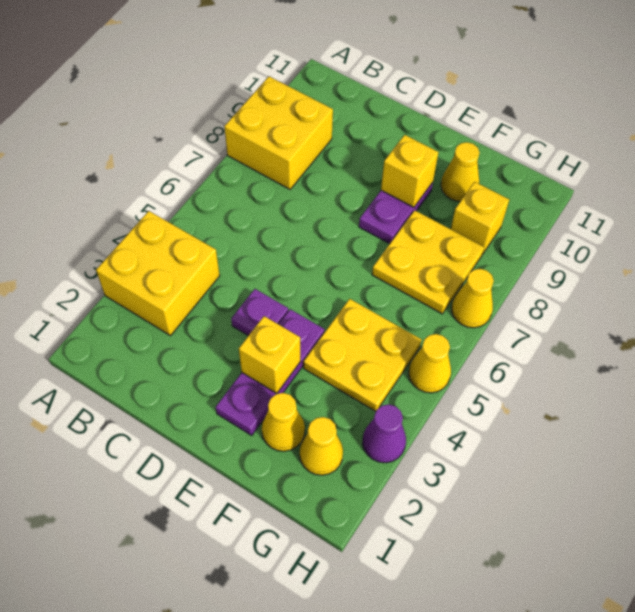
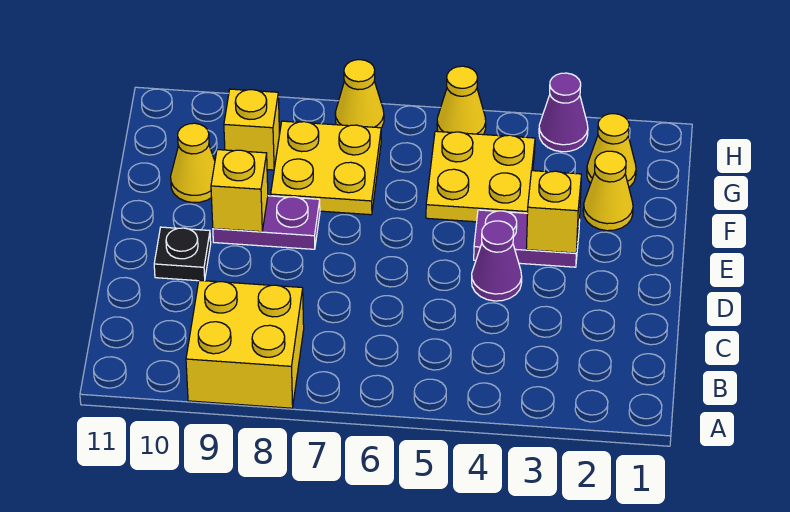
yellow 2x2 brick [96,211,220,336] -> none
purple 1x1 plate [231,289,289,336] -> purple 1x1 cone [472,221,522,301]
none -> black 1x1 plate [154,227,211,281]
purple 1x3 plate [216,309,325,435] -> purple 1x2 plate [474,210,580,267]

